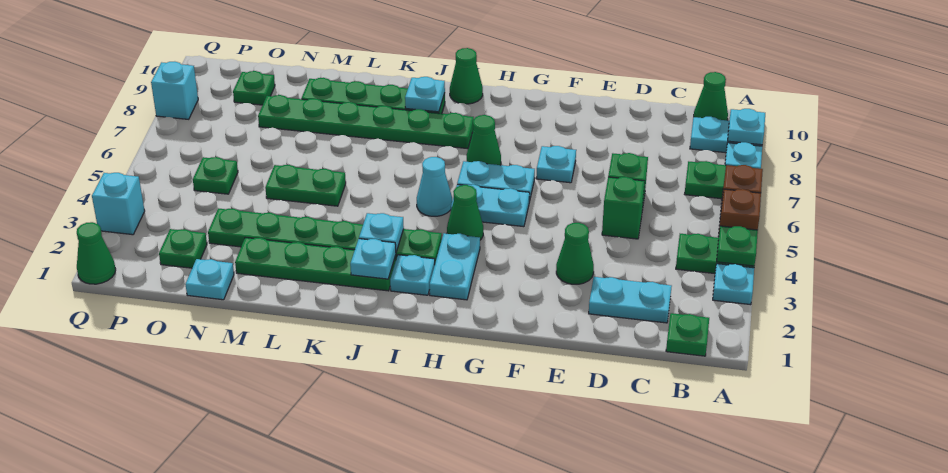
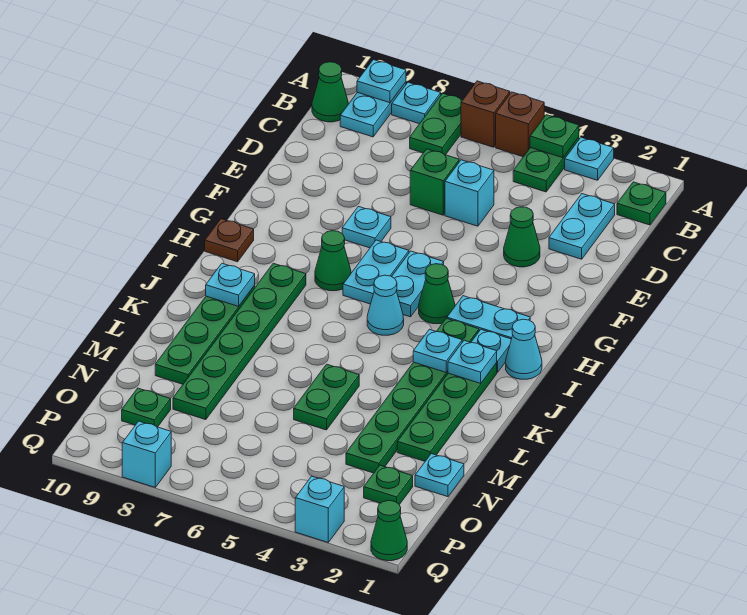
green 1x1 brick [602,177,645,239] -> cyan 1x1 brick [445,160,494,226]
none -> brown 1x1 plate [205,219,254,262]
none -> cyan 1x1 cone [506,319,542,379]
green 1x1 cone [450,48,483,104] -> none
green 1x1 plate [193,157,238,194] -> none

